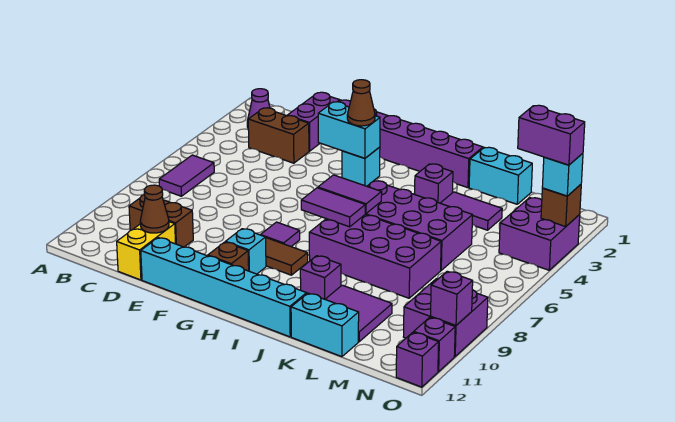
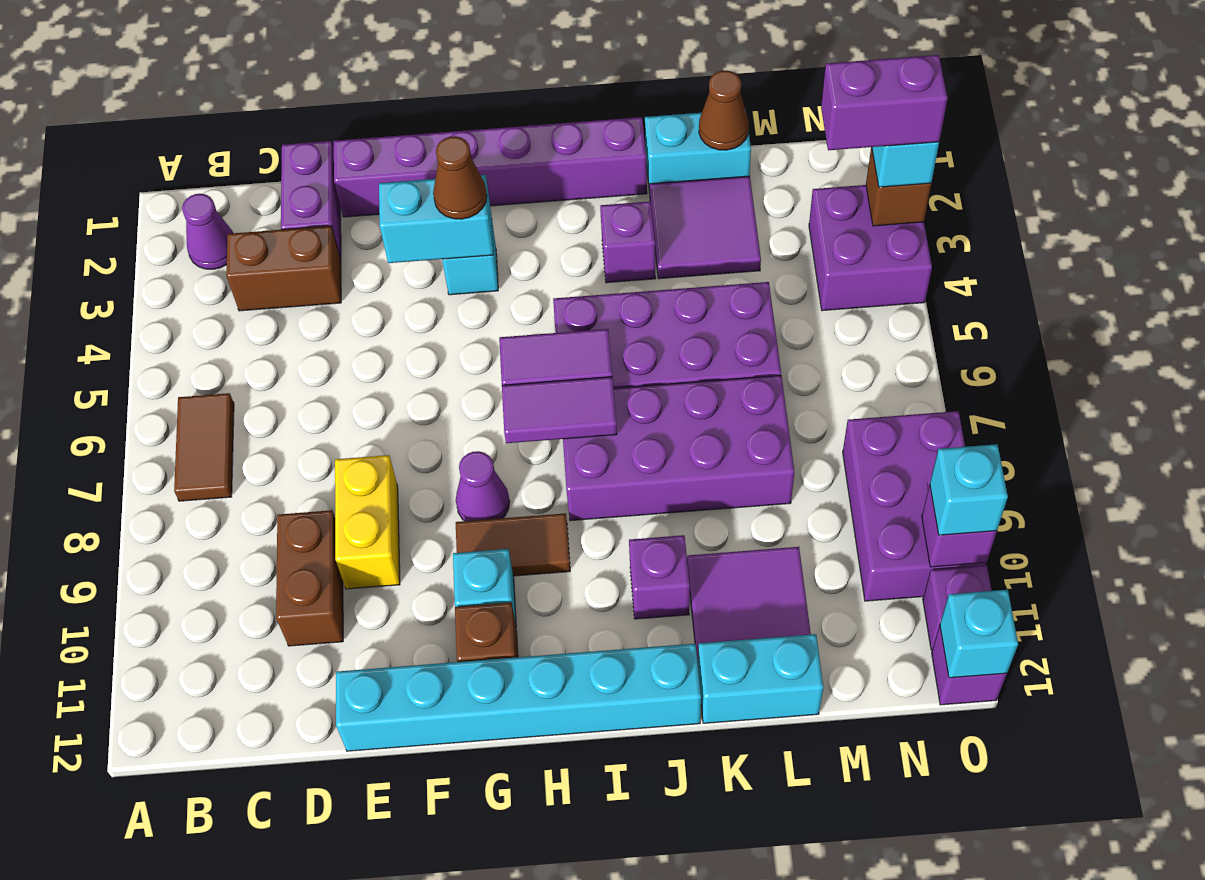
purple 1x2 tile [159,155,214,196] -> brown 1x2 tile [174,393,234,501]
brown 1x2 brick [129,195,193,247] -> brown 1x2 brick turned to [276,510,343,646]
yellow 1x2 brick [117,222,176,280] -> yellow 1x2 brick moved to [335,455,400,589]
brown 1x1 cone [140,185,169,233] -> brown 1x1 cone moved to [699,70,749,150]
purple 1x1 tile [261,222,300,247] -> purple 1x1 cone [456,451,510,521]
purple 1x2 tile [441,192,502,230] -> purple 2x2 tile [649,176,761,279]
purple 2x2 brick [404,279,488,356] -> purple 2x3 brick [843,411,986,601]
none -> cyan 1x1 brick [930,444,1008,535]
none -> cyan 1x1 brick [940,590,1018,678]

